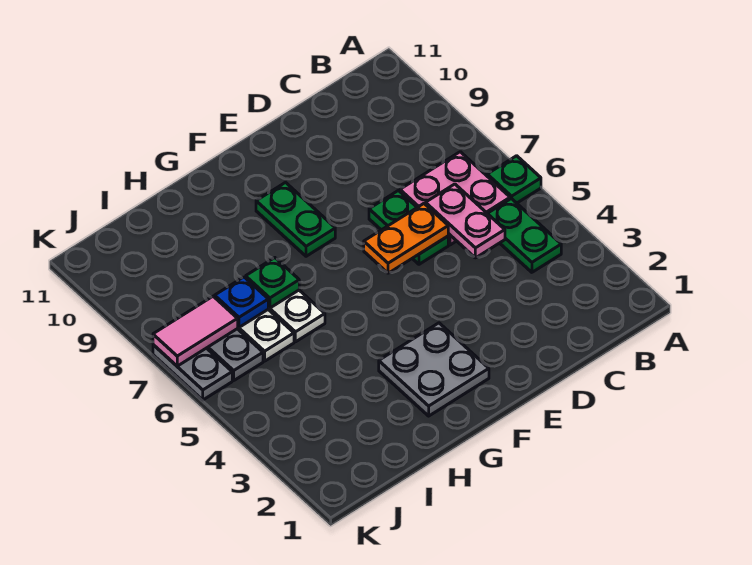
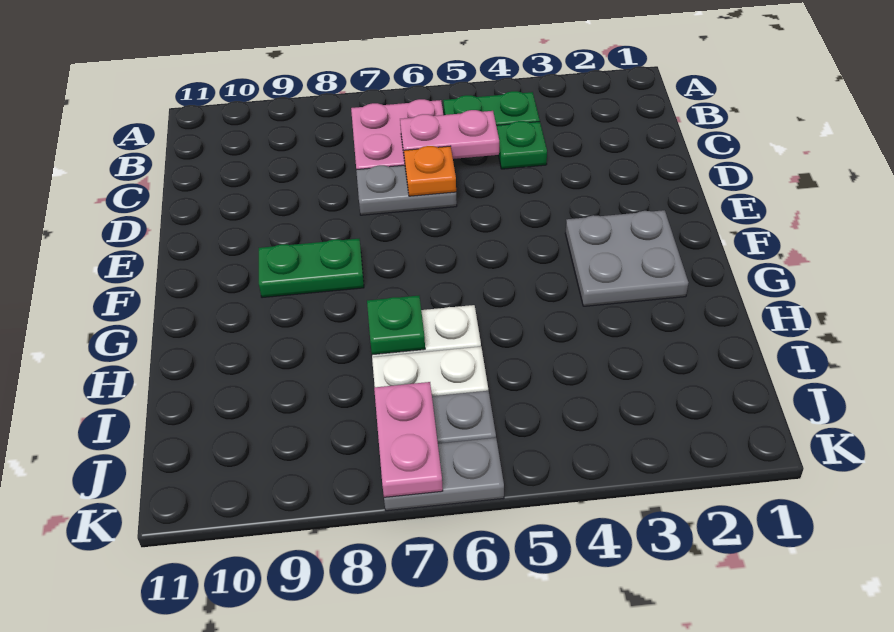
green 1x1 plate [487,156,541,203] -> green 1x1 plate moved to [496,121,547,169]
green 1x2 plate [369,191,448,264] -> grey 1x2 plate [356,165,457,215]
orange 1x2 plate [364,204,448,273] -> orange 1x1 plate [404,146,456,196]
blue 1x1 plate [215,277,268,327] -> none
pink 1x2 tile [153,296,238,366] -> pink 1x2 plate [374,382,443,497]

